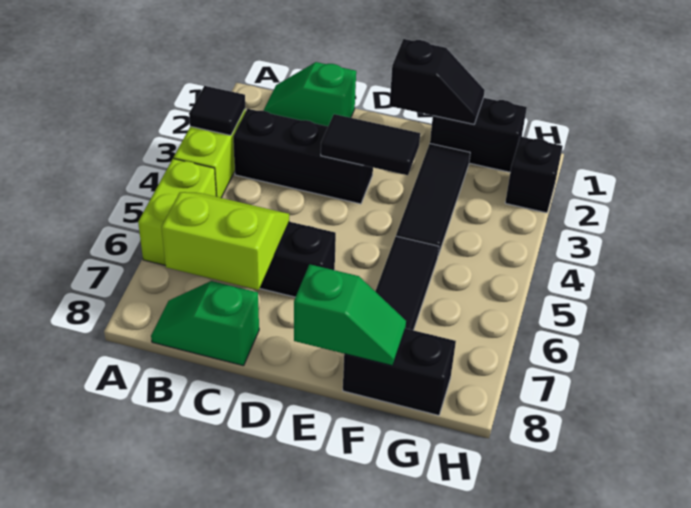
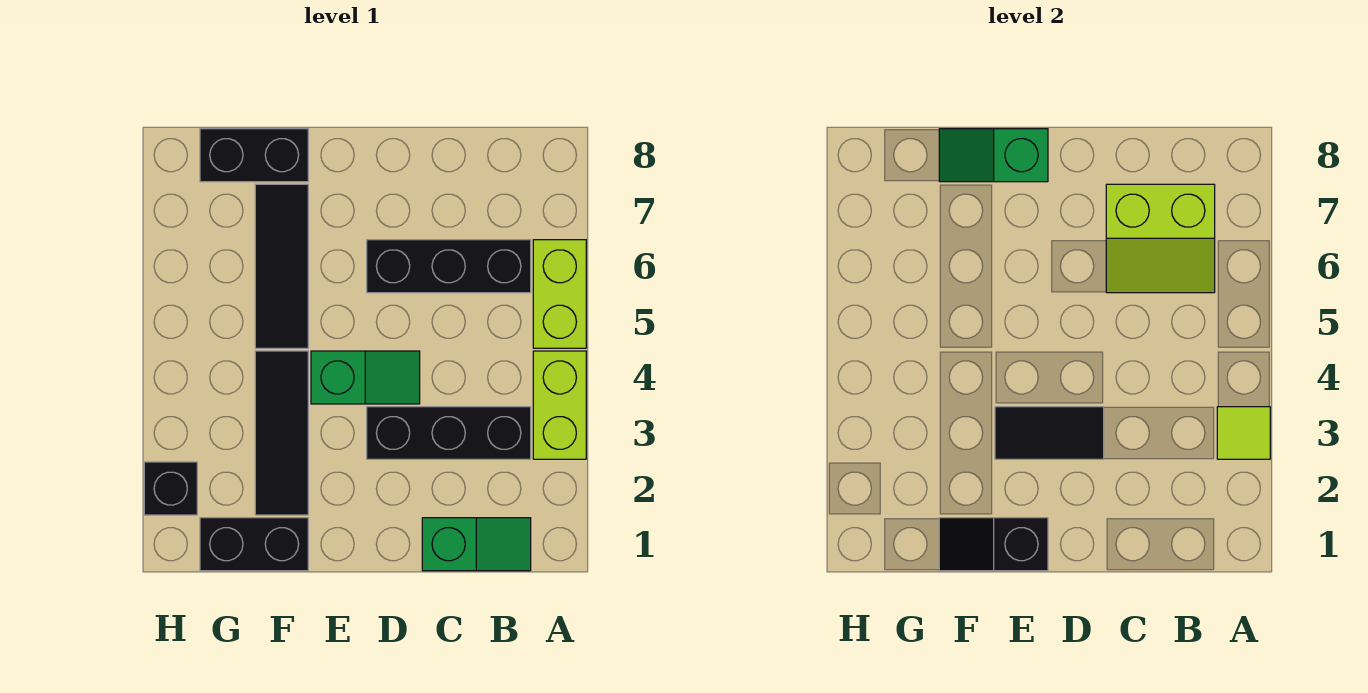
black 1x1 tile [189,86,245,135] -> lime 1x1 tile [1217,407,1270,459]
green 1x2 slope [151,281,259,366] -> green 1x2 slope moved to [311,351,420,404]

